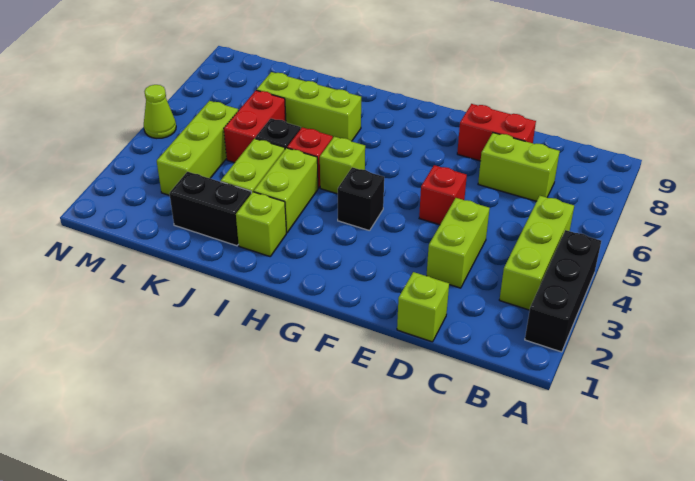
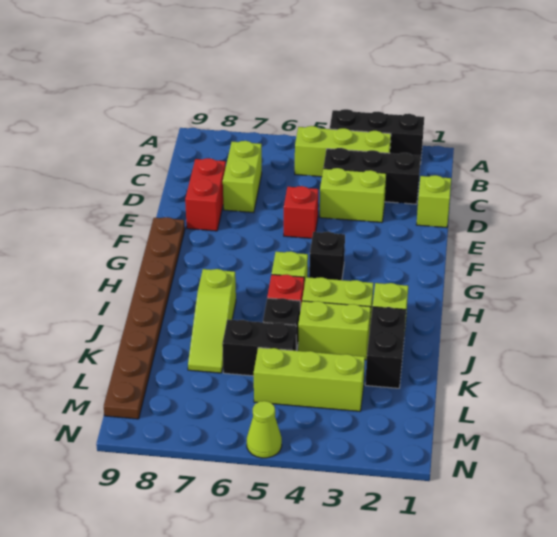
none -> black 1x3 brick [323,148,421,204]
none -> brown 1x8 plate [104,217,185,419]
lime 1x3 brick [257,72,361,141] -> lime 1x3 slope [188,269,236,373]
red 1x2 brick [224,90,286,163] -> black 1x2 brick [222,320,296,376]

